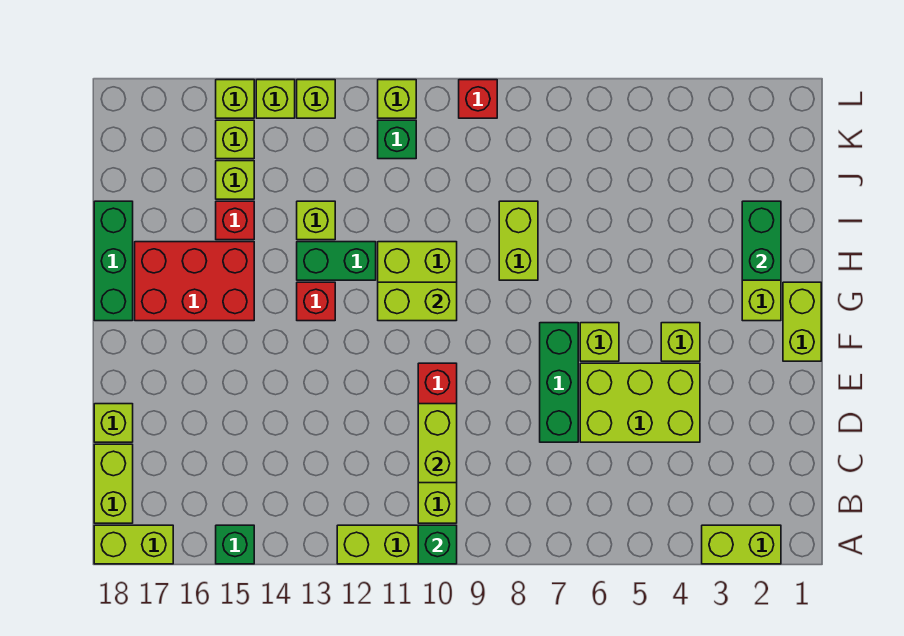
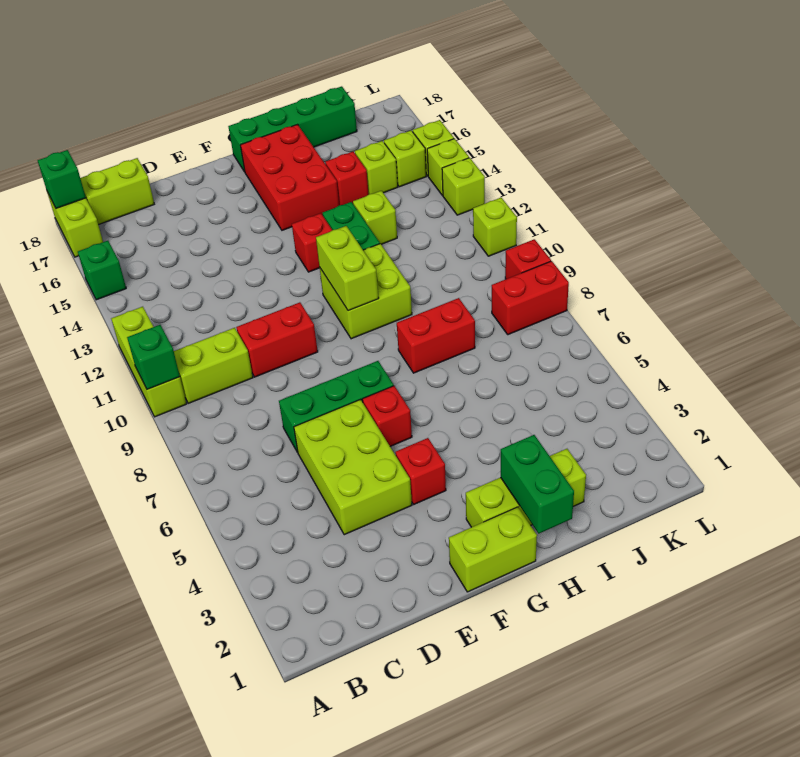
lime 1x2 brick [702,525,781,564] -> none
lime 1x2 brick [418,404,457,483] -> none
lime 1x1 brick [94,404,133,442] -> none
lime 1x1 brick [661,323,700,361] -> red 1x1 brick [395,438,446,504]
lime 1x1 brick [580,323,619,361] -> red 1x1 brick [362,386,412,446]
green 1x3 brick [94,201,133,321] -> green 1x4 brick [228,86,357,172]
green 1x2 brick [742,201,781,280] -> green 1x2 brick turned to [501,435,574,533]
lime 1x2 brick [499,201,538,280] -> red 1x2 brick [397,298,475,373]
none -> red 1x2 brick [492,261,569,335]
green 1x1 brick [378,120,416,159] -> green 1x1 brick moved to [38,150,86,208]

